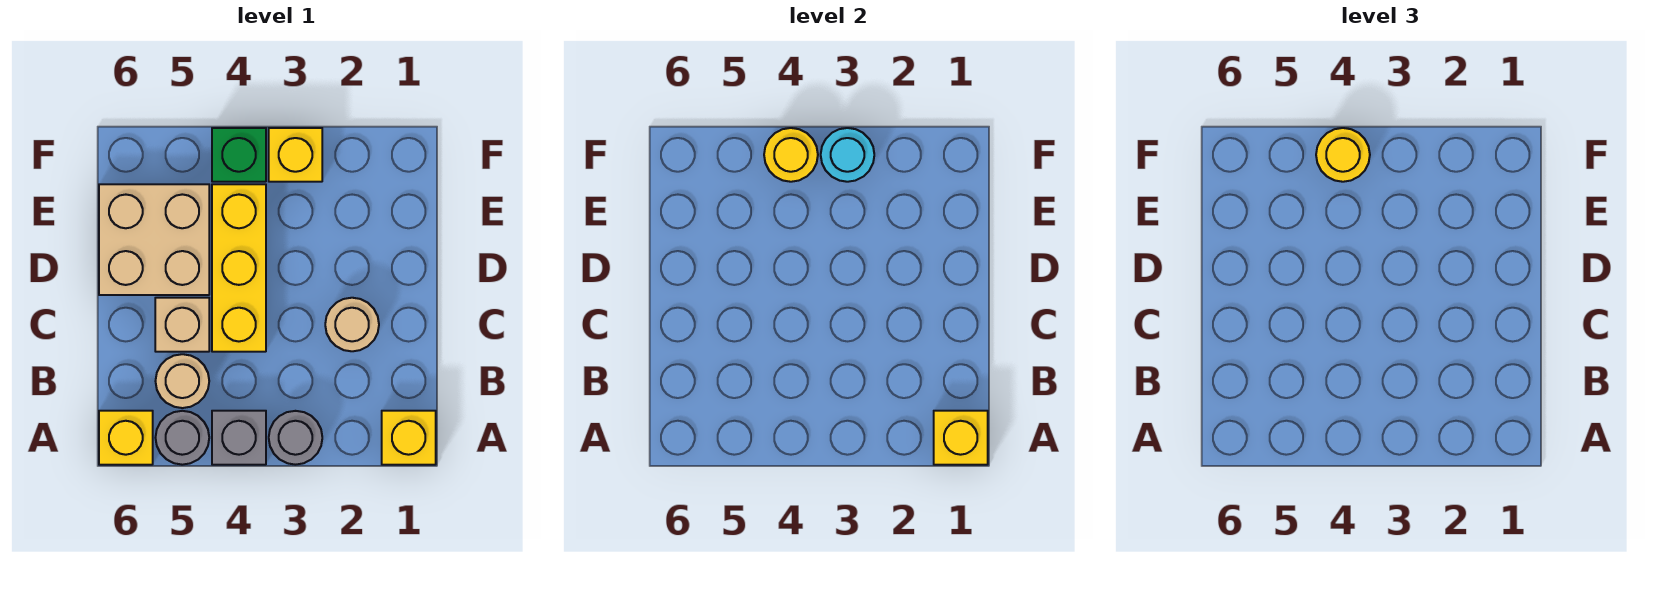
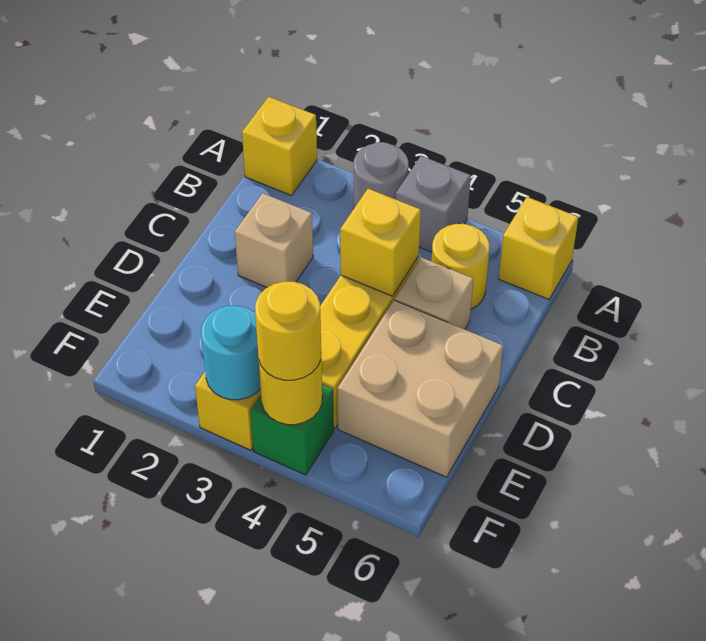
yellow 1x1 brick [934,411,988,465] -> yellow 1x1 brick moved to [340,189,421,296]
grey 1x1 round brick [155,411,209,465] -> none
tan 1x1 round brick [156,354,209,408] -> yellow 1x1 round brick [432,224,490,309]
tan 1x1 round brick [325,298,379,351] -> tan 1x1 brick [235,193,313,287]

